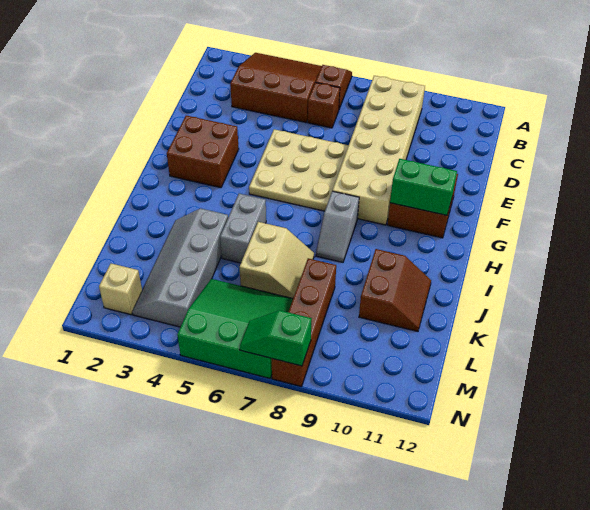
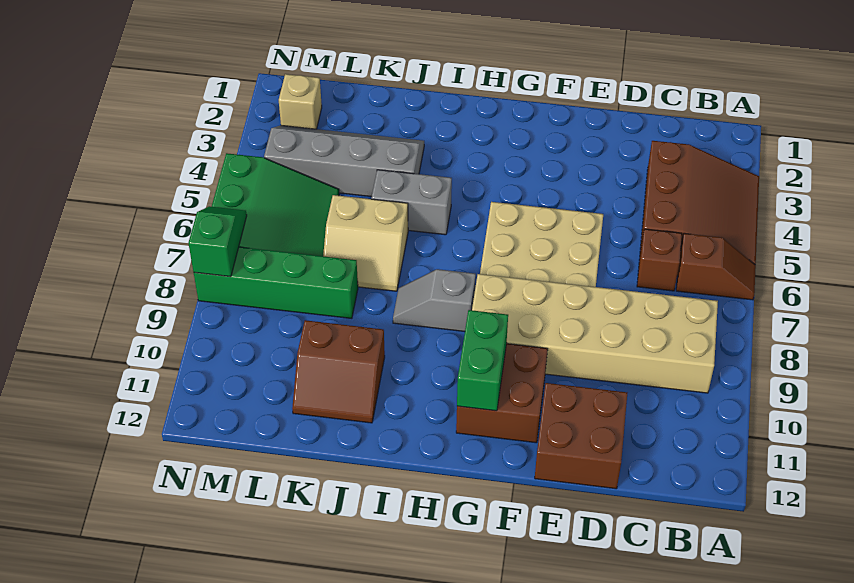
brown 2x2 brick [167,116,239,188] -> brown 2x2 brick moved to [535,383,627,489]
brown 1x4 brick [272,258,336,387] -> green 1x4 brick [194,247,358,318]

